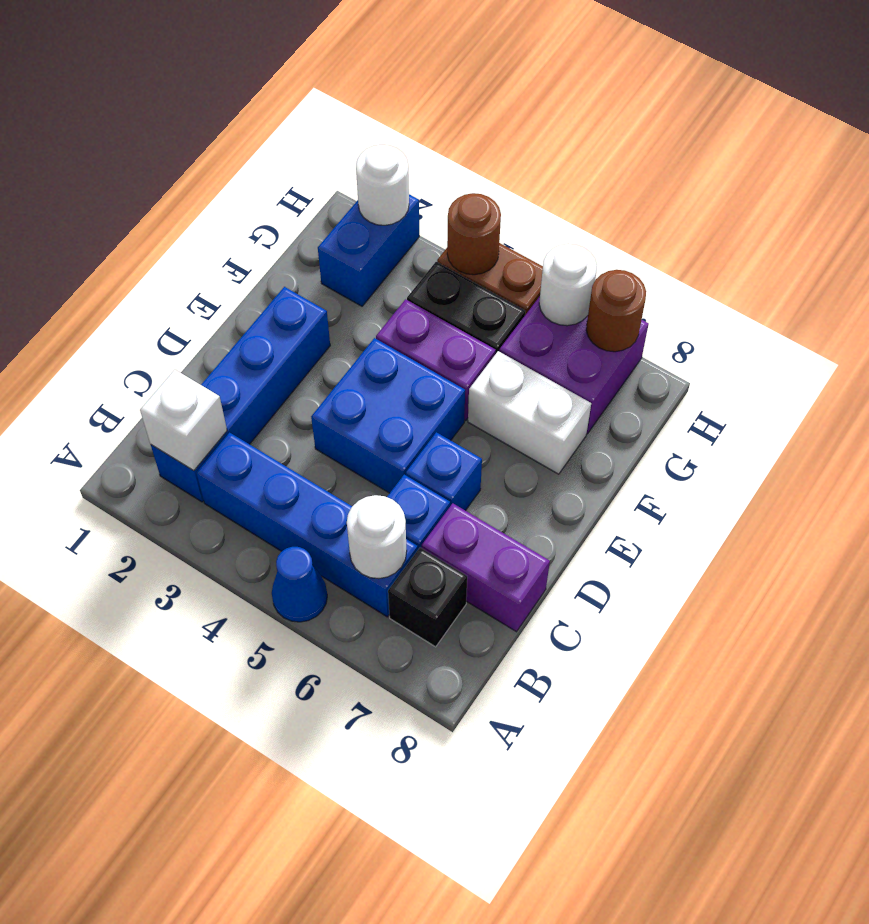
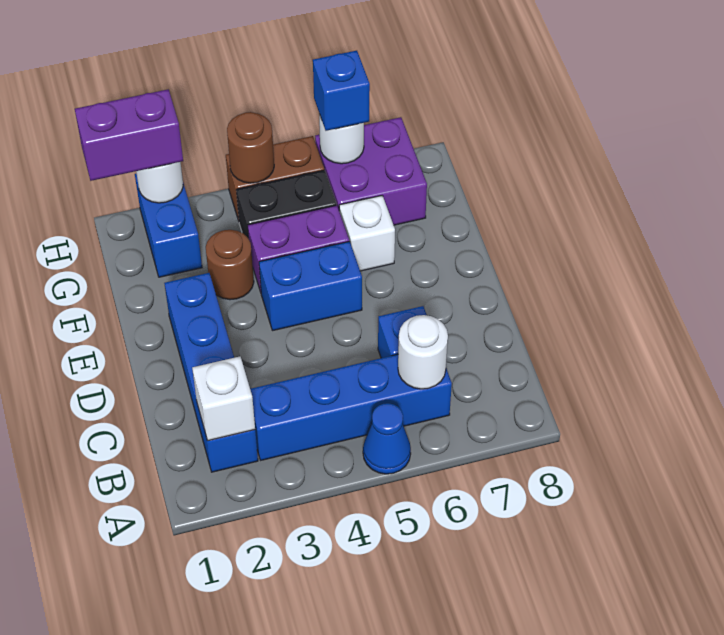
black 1x1 brick [388,548,467,647] -> none
purple 1x2 brick [422,503,550,632] -> purple 1x2 brick moved to [75,89,183,181]
blue 2x2 brick [311,338,465,493] -> blue 1x2 brick [259,241,362,331]
blue 1x1 brick [406,432,482,511] -> blue 1x1 brick moved to [313,51,370,131]
white 1x2 brick [468,351,591,474] -> white 1x1 brick [339,196,395,271]
brown 1x1 round brick [586,270,646,352] -> brown 1x1 round brick moved to [206,230,254,300]

